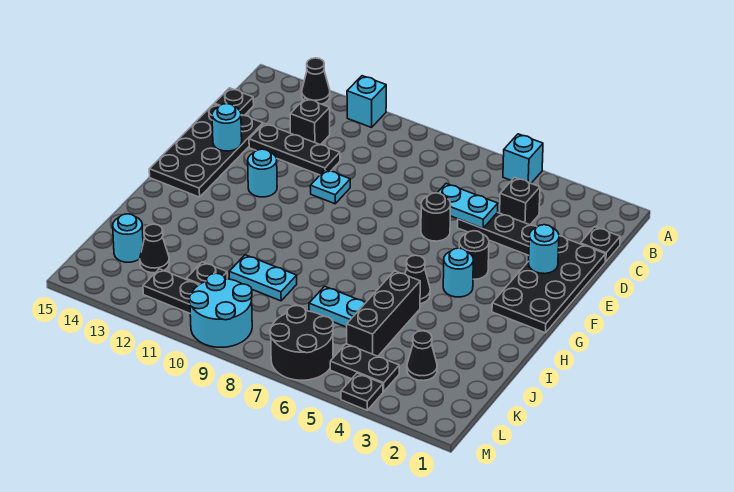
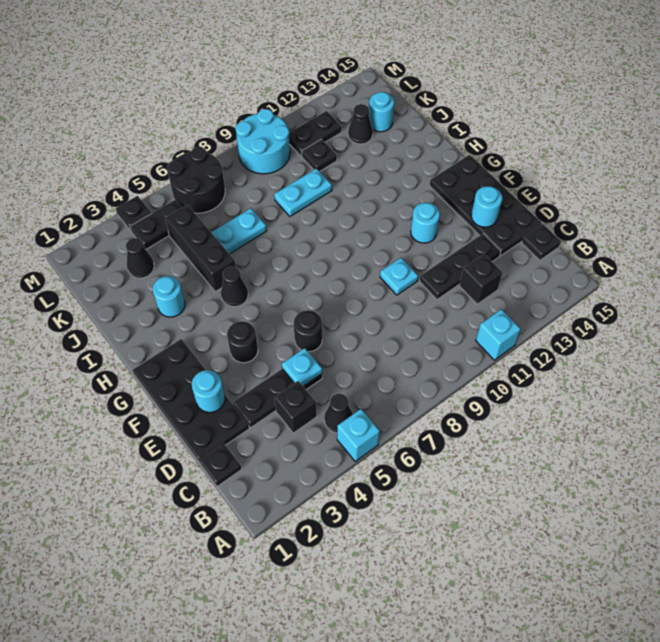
black 1x1 cone [302,58,330,104] -> black 1x1 cone moved to [324,394,353,433]
cyan 1x2 plate [438,184,498,228] -> cyan 1x1 plate [282,348,322,386]
cyan 1x1 round brick [443,248,473,297] -> cyan 1x1 round brick moved to [153,276,185,317]

